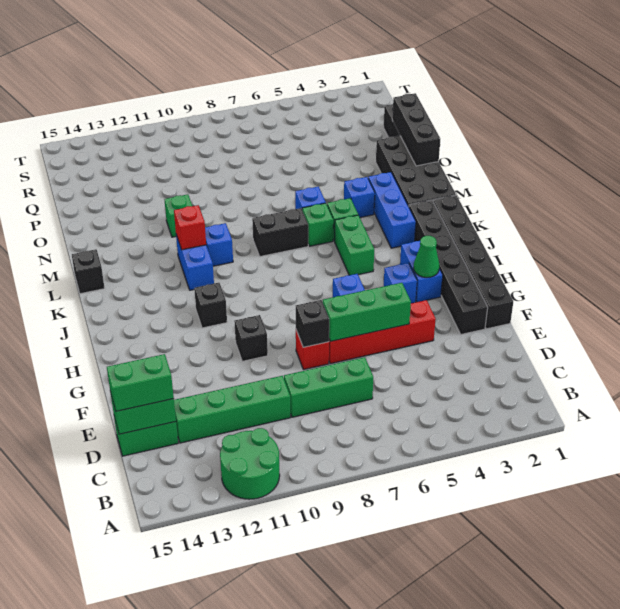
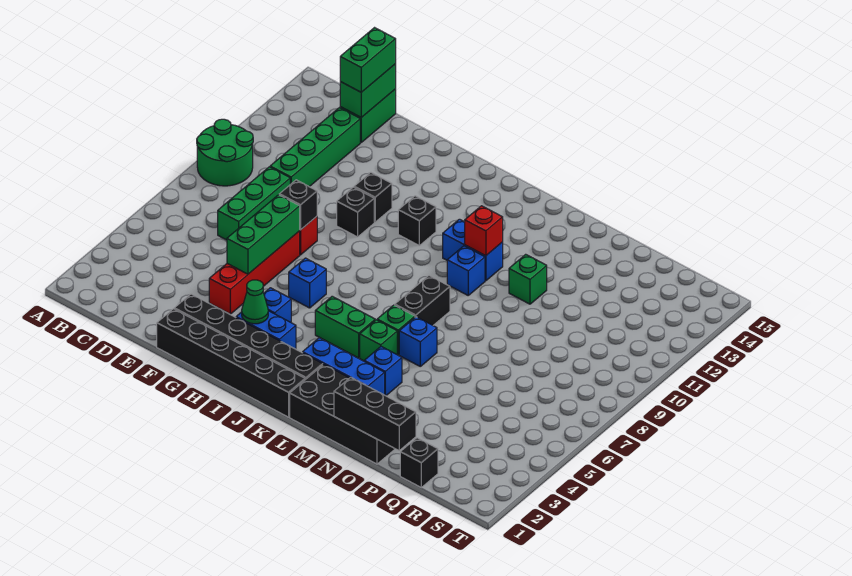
green 2x2 round brick [220,428,280,499] -> green 2x2 round brick moved to [197,119,253,186]
black 1x1 brick [72,249,104,294] -> black 1x1 brick moved to [354,172,392,222]

